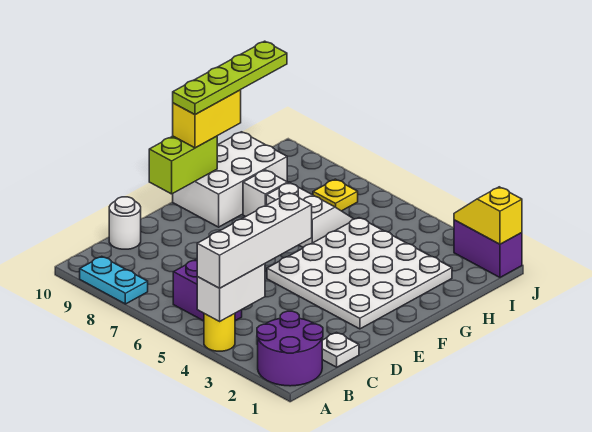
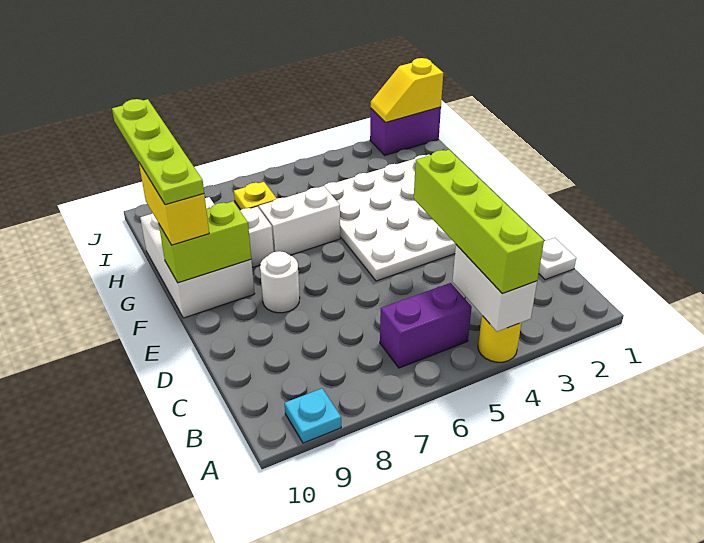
purple 2x2 round brick [257,311,323,386] -> none
white 1x4 brick [197,193,312,288] -> lime 1x4 brick [414,150,544,294]
cyan 1x2 plate [80,257,148,304] -> cyan 1x1 plate [285,388,341,443]
white 1x1 round brick [109,197,141,249] -> white 1x1 round brick moved to [260,251,300,313]
lime 1x2 brick [149,136,217,194] -> lime 1x2 brick turned to [159,201,251,283]

